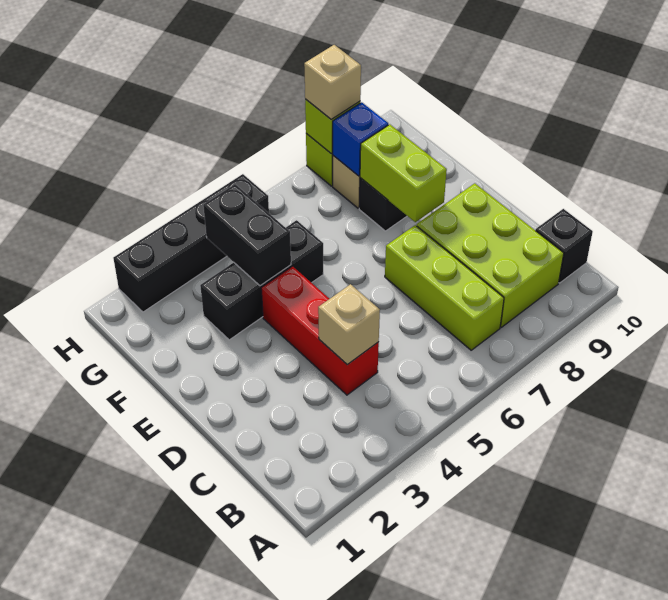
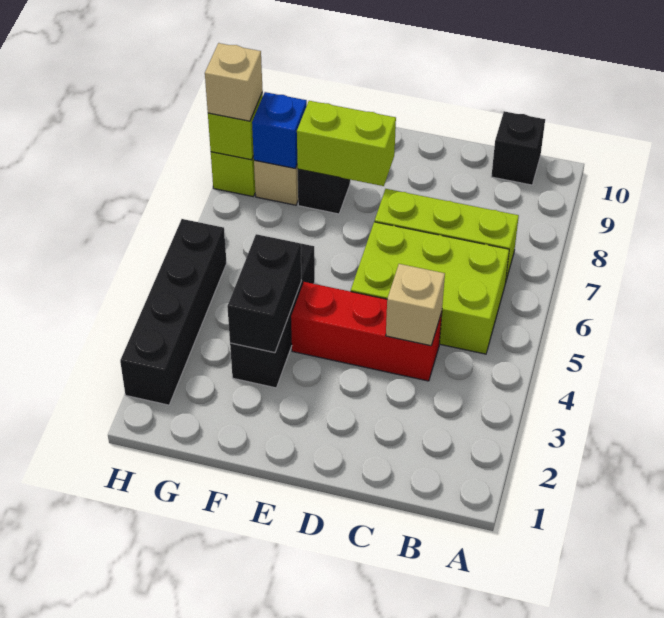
lime 2x3 brick [417,183,564,327] -> lime 2x3 brick moved to [351,222,509,354]
black 1x2 brick [203,184,291,286] -> black 1x2 brick turned to [227,234,302,353]

